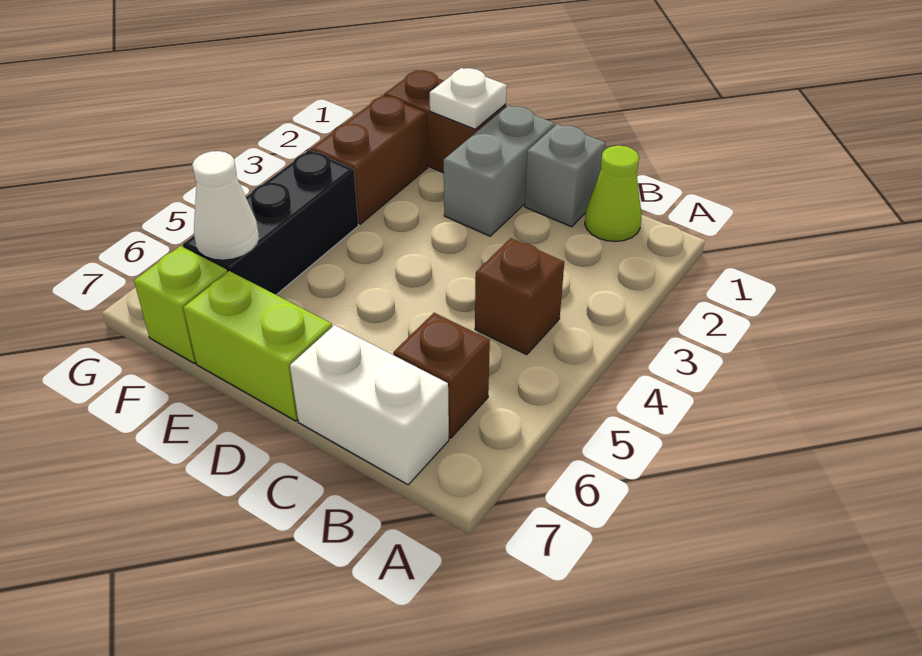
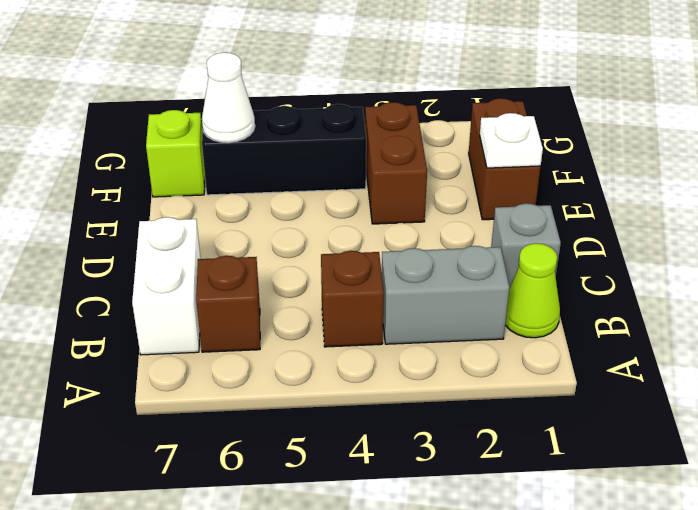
grey 1x2 brick [444,105,555,236] -> grey 1x2 brick moved to [382,246,509,344]
lime 1x2 brick [183,271,332,421] -> none
brown 1x2 brick [311,95,427,224] -> brown 1x2 brick turned to [365,102,427,224]

